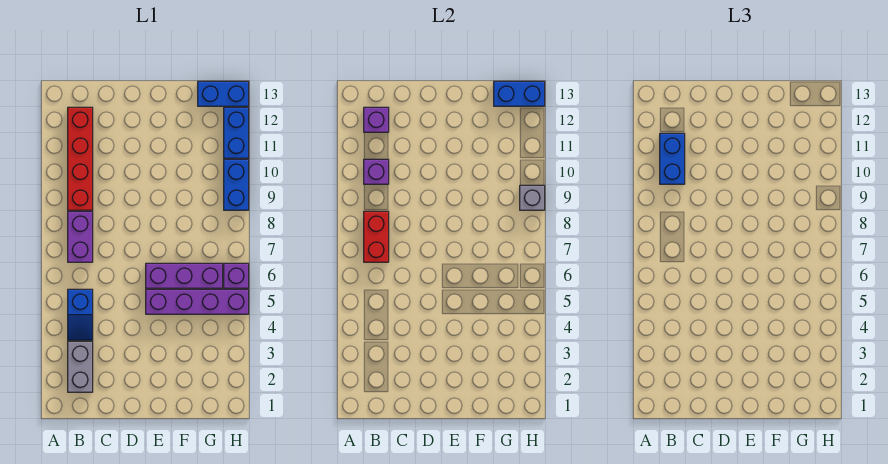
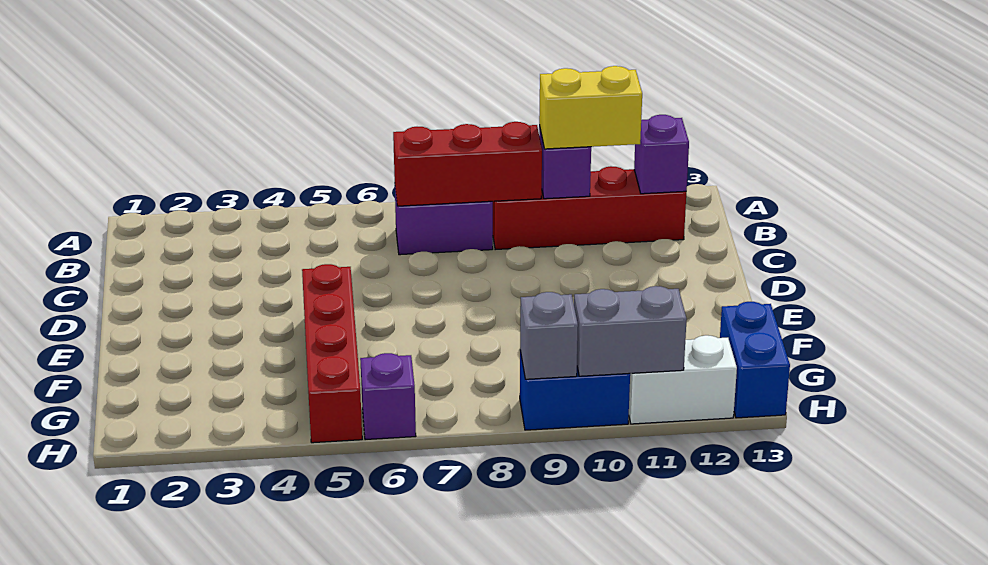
grey 1x2 brick [68,341,93,392] -> grey 1x2 brick moved to [574,286,687,376]
blue 1x2 slope [68,289,93,340] -> none
red 1x2 brick [364,211,389,262] -> red 1x3 brick [393,122,542,206]
blue 1x2 brick [660,133,685,184] -> yellow 1x2 brick [539,66,642,149]
purple 1x4 brick [146,289,249,314] -> red 1x4 brick [302,264,362,443]
purple 1x3 brick [146,263,223,288] -> none
blue 1x2 brick [494,81,545,106] -> none
blue 1x2 brick [224,107,249,158] -> white 1x2 brick [629,335,737,424]

